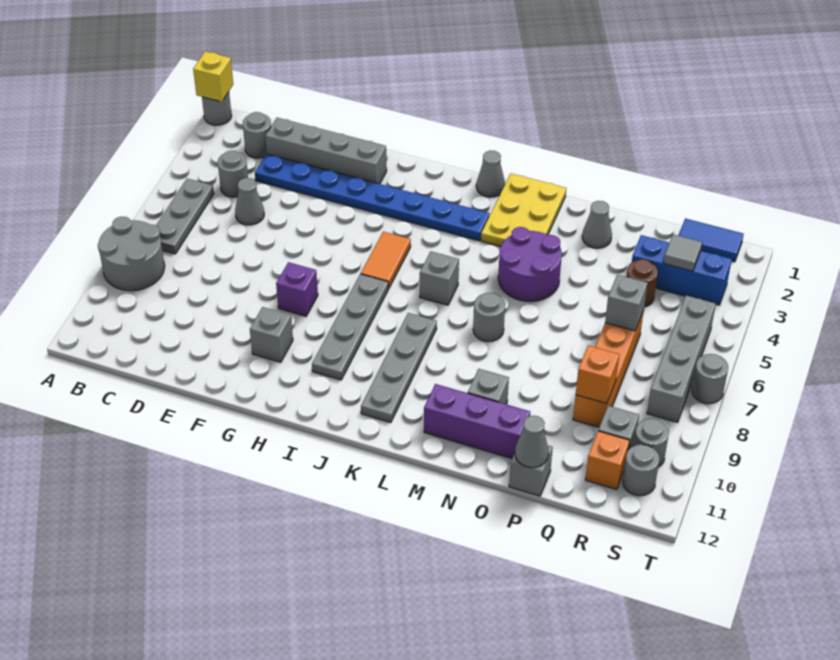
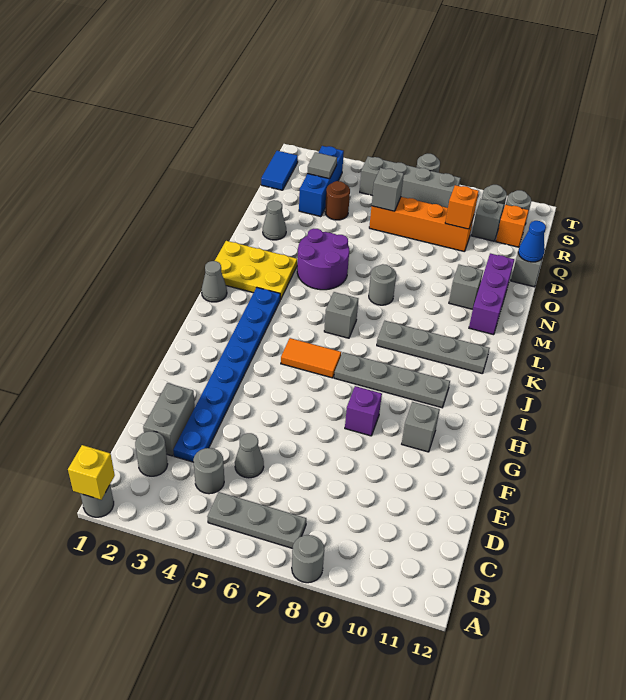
grey 2x2 round brick [98,217,165,291] -> grey 1x1 round brick [292,535,324,583]
grey 1x4 brick [265,118,387,184] -> grey 1x2 brick [143,383,195,456]
grey 1x1 cone [515,416,549,468] -> blue 1x1 cone [518,221,546,262]

